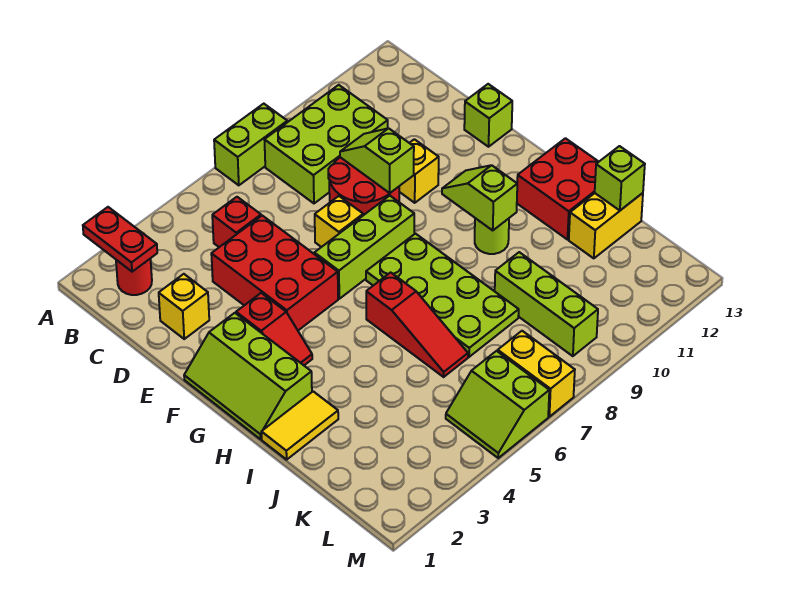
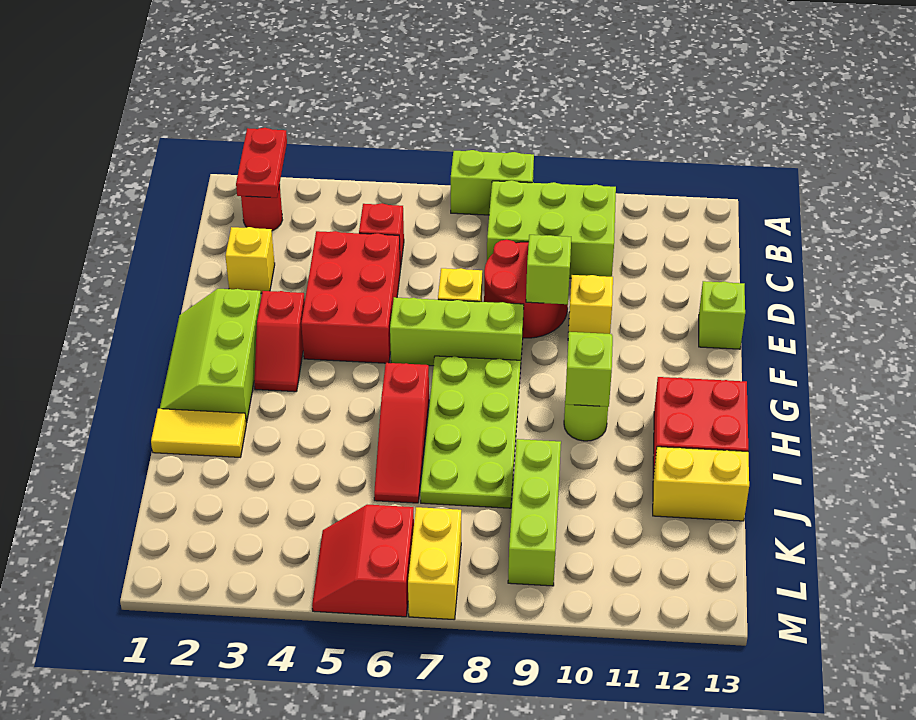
lime 1x1 brick [595,146,645,211] -> none
lime 2x2 slope [446,351,549,458] -> red 2x2 slope [312,505,414,617]

